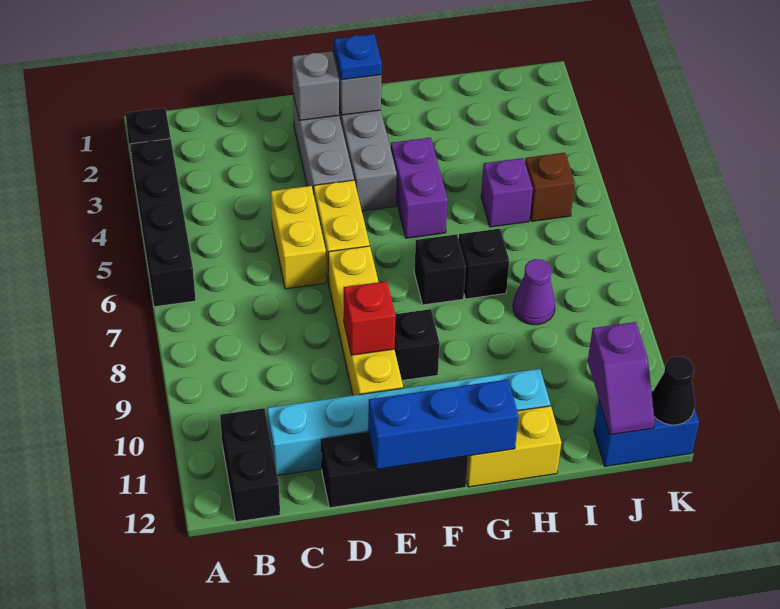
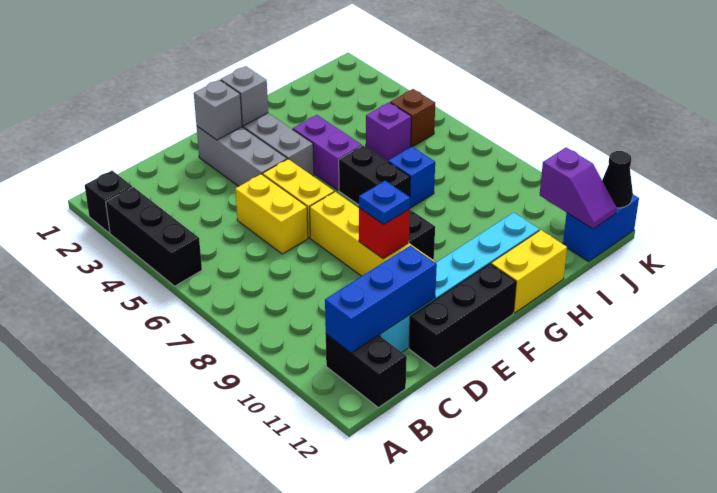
black 1x4 brick [130,139,196,307] -> black 1x3 brick [106,187,202,286]
blue 1x3 brick [368,379,519,469] -> blue 1x3 brick moved to [325,246,437,353]
blue 1x1 plate [334,34,382,80] -> blue 1x1 plate moved to [359,181,410,225]
black 1x1 brick [414,234,466,305] -> black 1x2 brick [339,146,410,205]
black 1x1 brick [459,229,509,299] -> blue 1x1 brick [388,147,435,208]
purple 1x1 cone [513,259,555,325] -> none

